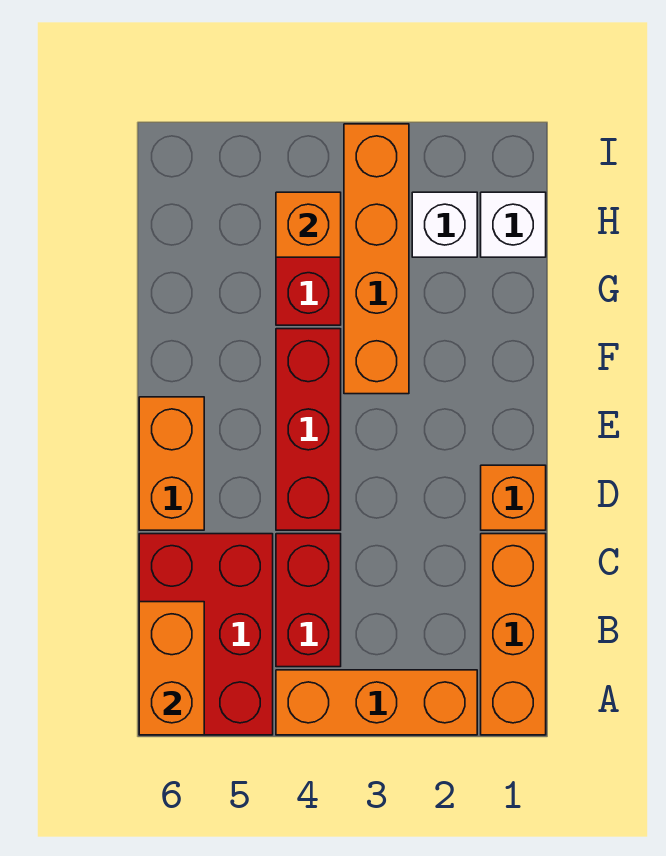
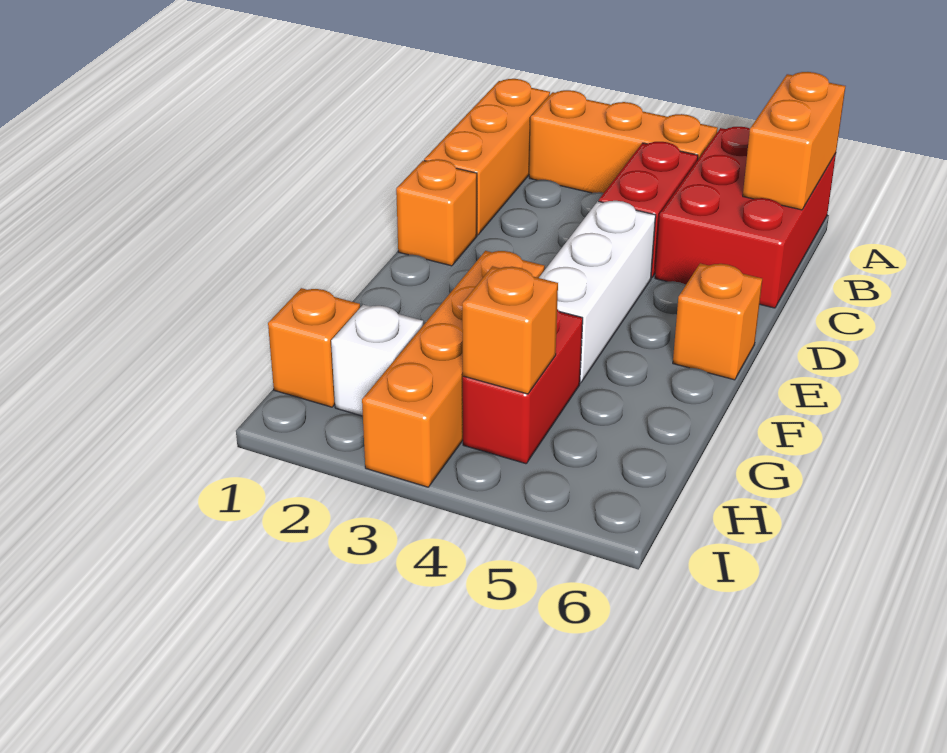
red 1x3 brick [276,329,341,530] -> white 1x3 brick [539,201,656,383]
orange 1x2 brick [139,397,204,530] -> orange 1x1 brick [673,263,762,380]
white 1x1 brick [481,192,546,257] -> orange 1x1 brick [268,288,360,407]

